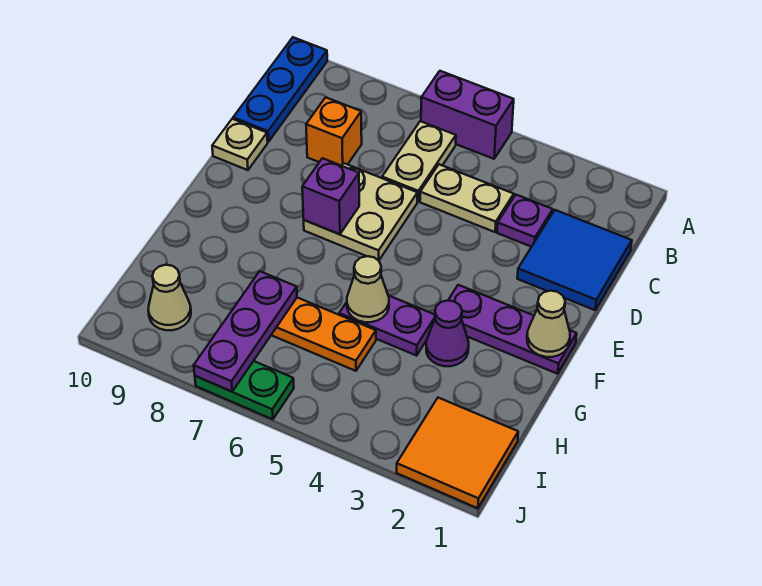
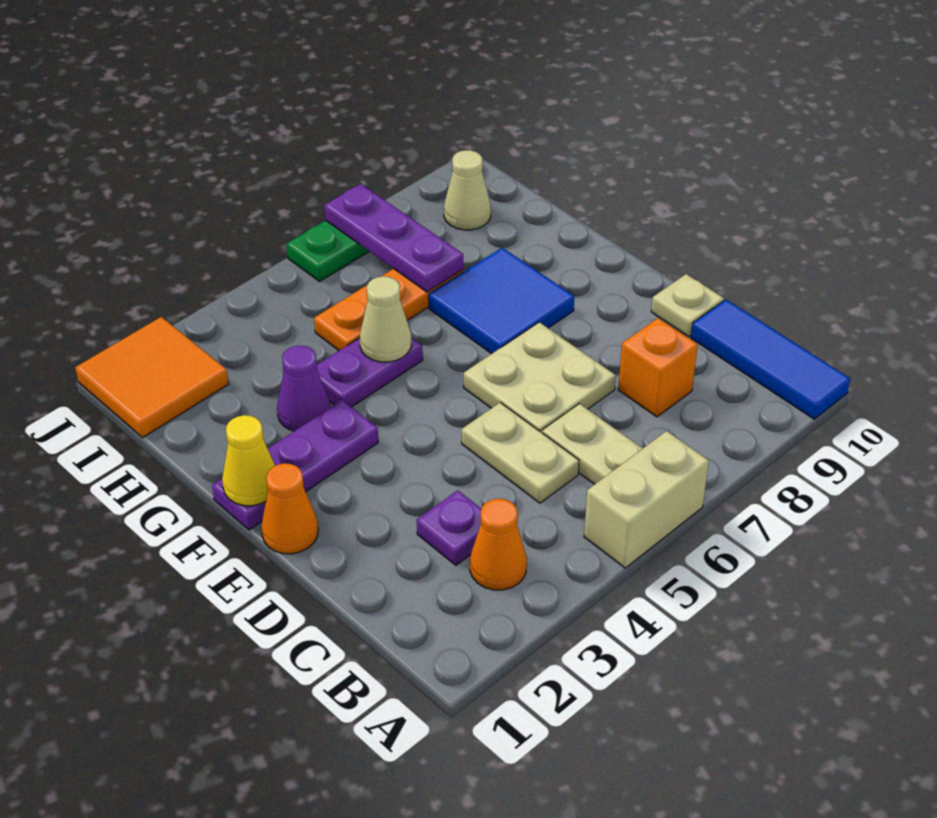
purple 1x2 brick [421,71,514,159] -> tan 1x2 brick [584,431,709,568]
blue 1x3 plate [233,37,327,142] -> blue 1x3 tile [691,300,850,419]
none -> orange 1x1 cone [470,499,527,590]
blue 2x2 tile [517,210,632,310] -> blue 2x2 tile moved to [429,248,574,354]
tan 1x2 plate [420,164,514,232] -> tan 1x2 plate turned to [462,402,579,503]
none -> orange 1x1 cone [261,463,318,554]
purple 1x1 brick [302,158,359,234] -> none
tan 1x1 cone [527,291,570,357] -> yellow 1x1 cone [222,415,275,506]

